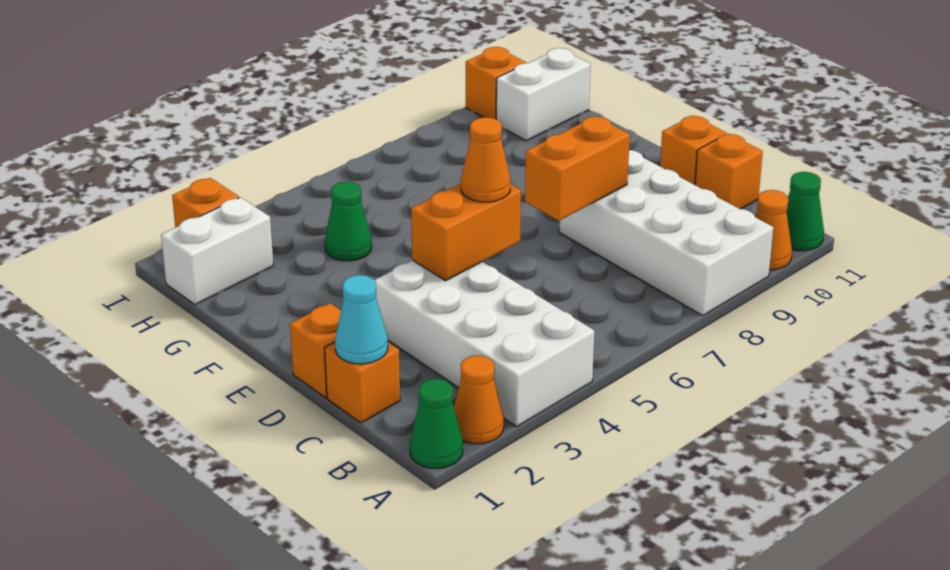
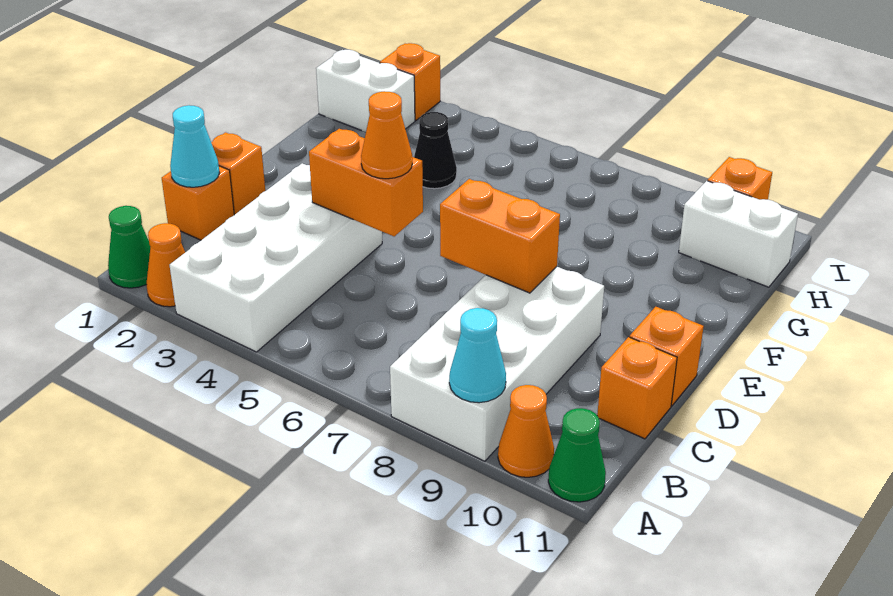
none -> cyan 1x1 cone [449,308,506,403]
green 1x1 cone [325,182,372,261] -> black 1x1 cone [414,112,457,189]

